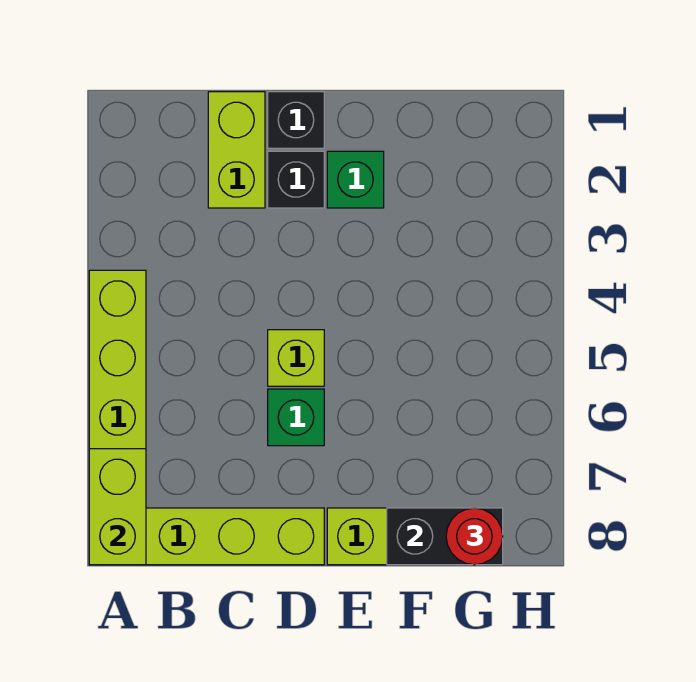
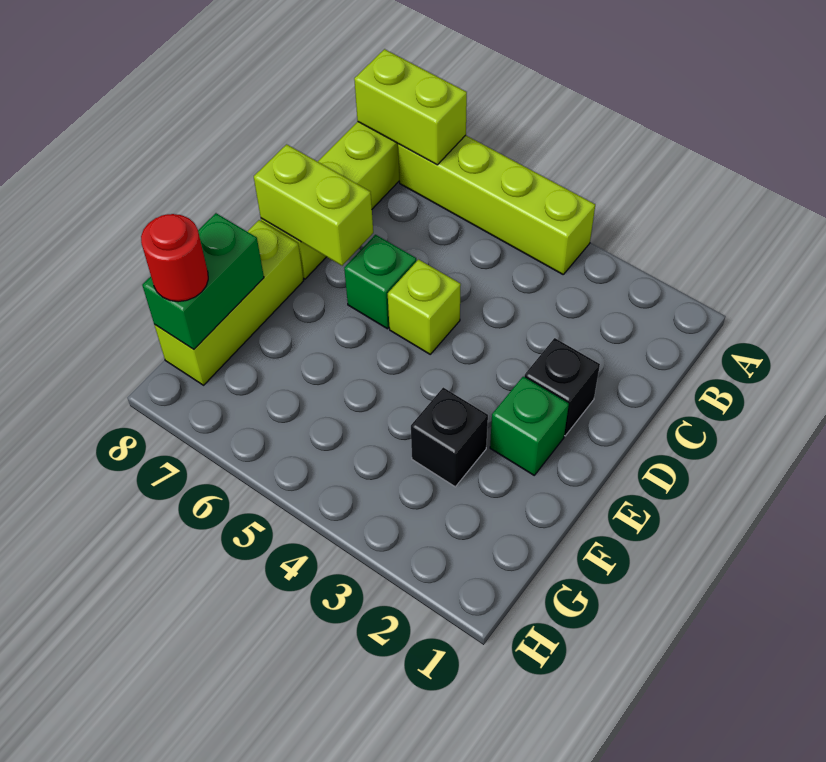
lime 1x2 brick [208,92,265,208] -> lime 1x2 brick moved to [254,144,373,266]
black 1x1 brick [268,92,324,148] -> black 1x1 brick moved to [411,387,488,487]
black 1x2 brick [387,508,503,565] -> green 1x2 brick [142,213,264,349]

